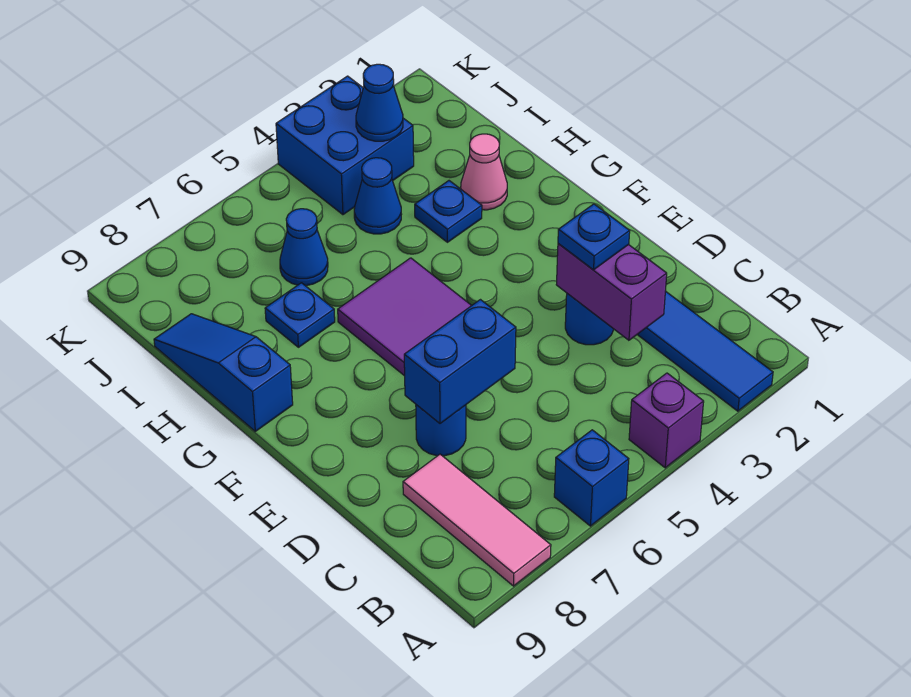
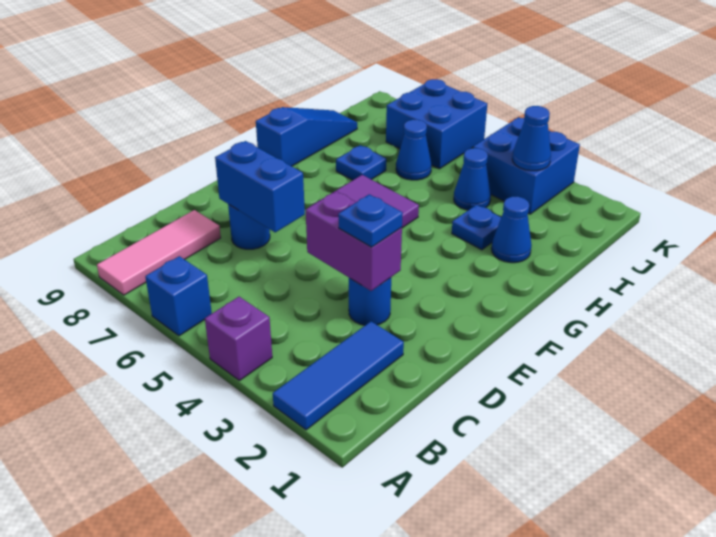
purple 1x2 brick [556,244,667,340] -> purple 1x2 brick turned to [306,191,402,291]
pink 1x1 cone [461,134,507,210] -> blue 1x1 cone [491,197,532,263]
none -> blue 2x2 brick [386,79,487,169]

